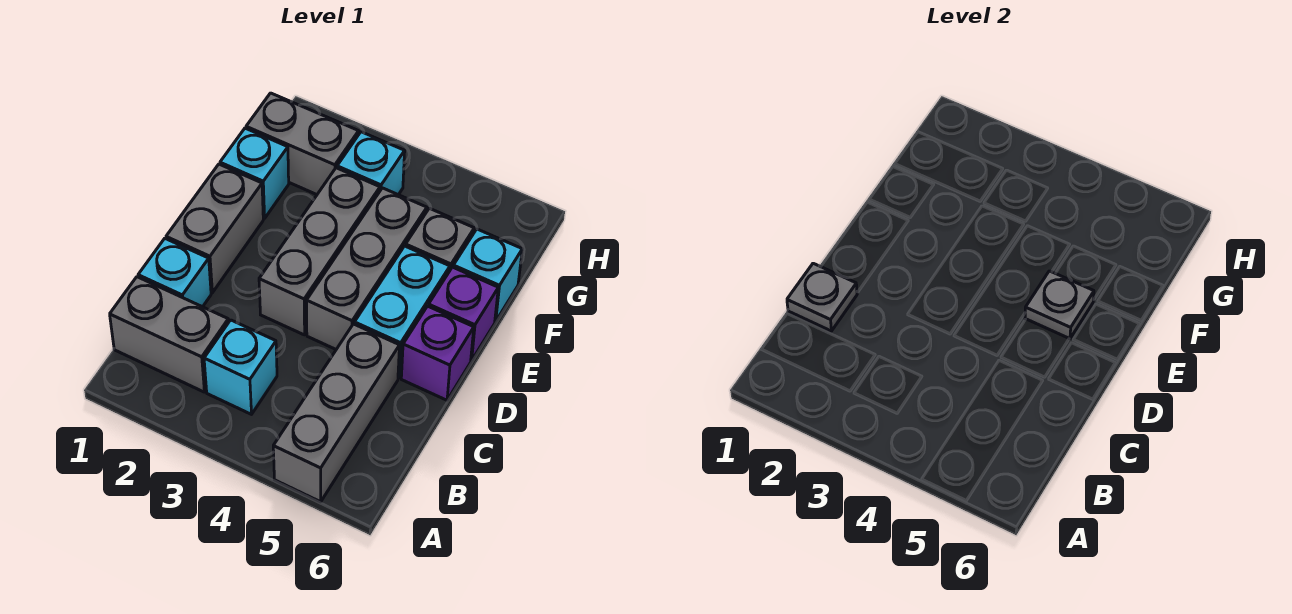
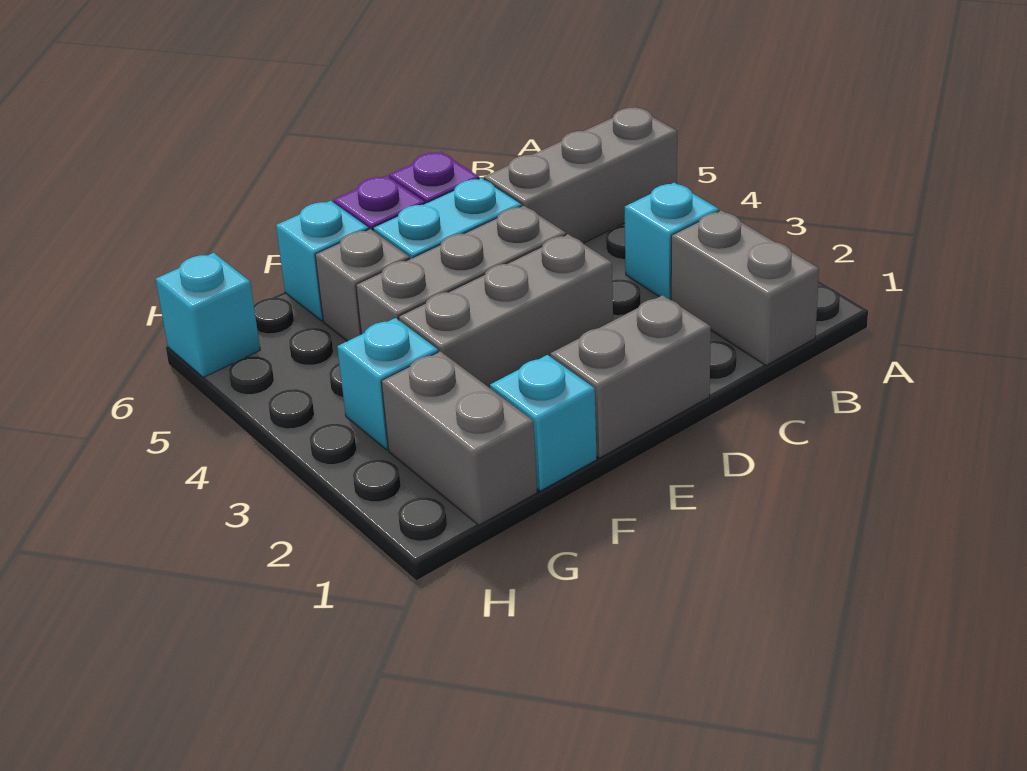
cyan 1x1 brick [138,239,211,307] -> cyan 1x1 brick moved to [156,253,260,378]
grey 1x1 plate [787,263,857,331] -> none
grey 1x1 plate [1025,271,1094,339] -> none

